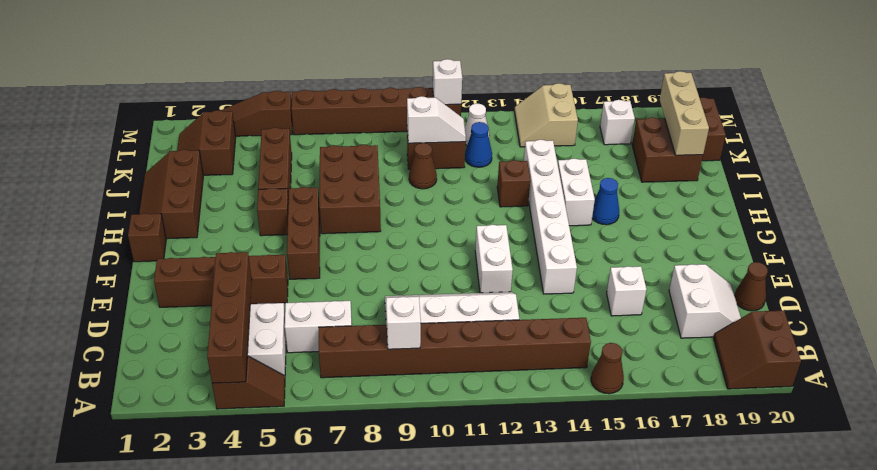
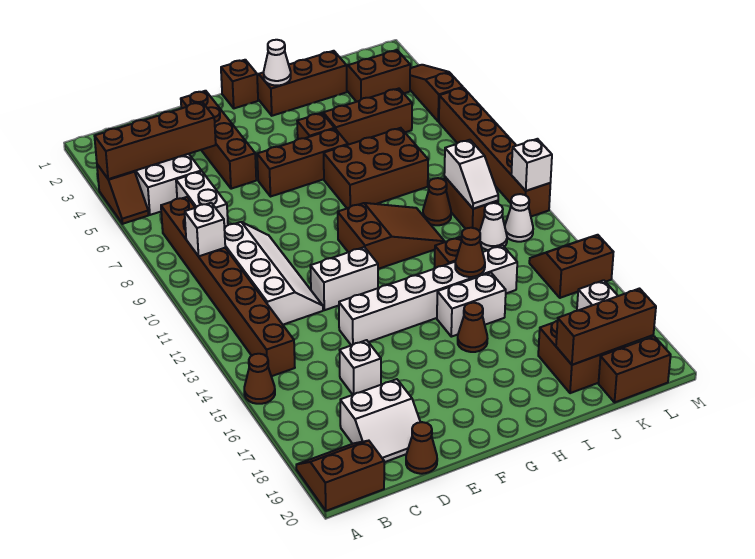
none -> brown 2x3 slope [338,203,445,269]
none -> white 1x1 cone [264,40,291,85]
blue 1x1 cone [592,178,619,225] -> brown 1x1 cone [458,303,488,352]
none -> brown 1x1 cone [455,228,485,277]
tan 1x3 brick [660,71,709,155] -> brown 1x3 brick [556,289,656,365]
blue 1x1 cone [465,122,492,167] -> white 1x1 cone [480,203,507,250]
tan 2x2 slope [514,83,578,147] -> brown 2x2 slope [529,235,613,298]

